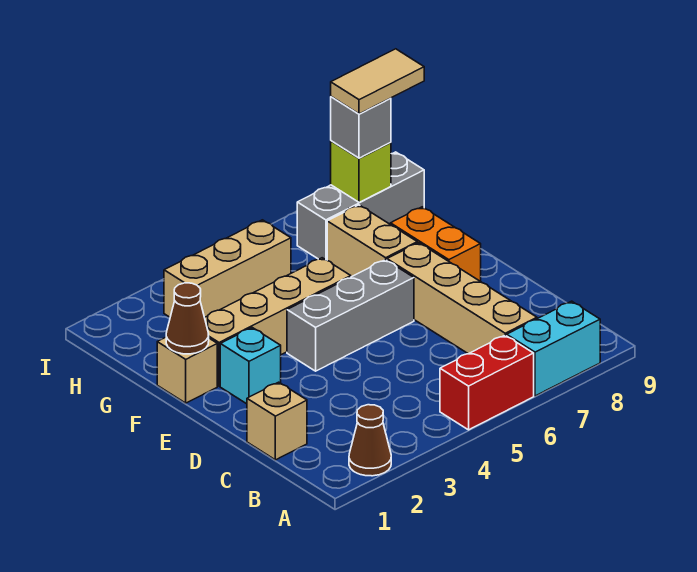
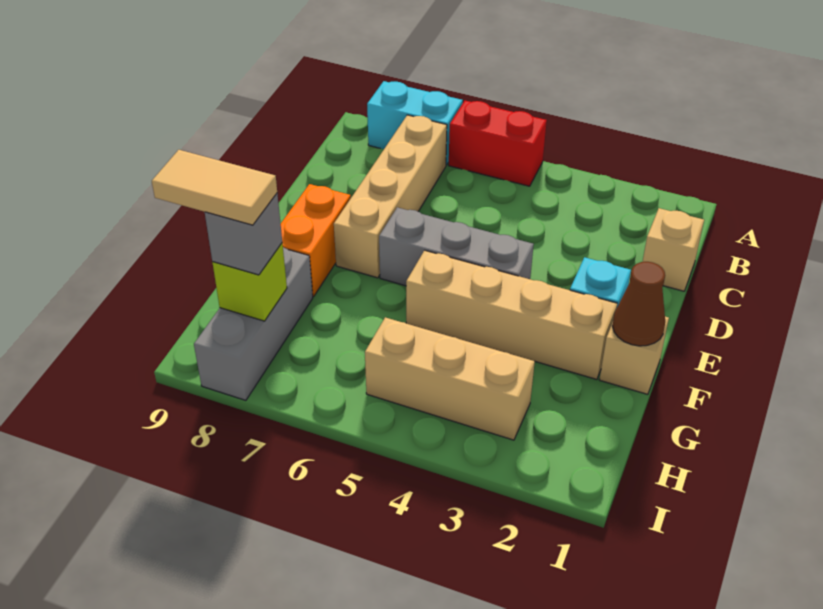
brown 1x1 cone [349,405,391,476] -> none
tan 1x2 brick [327,205,417,277] -> none
grey 1x3 brick [297,152,424,260] -> grey 1x3 brick turned to [194,247,313,400]

